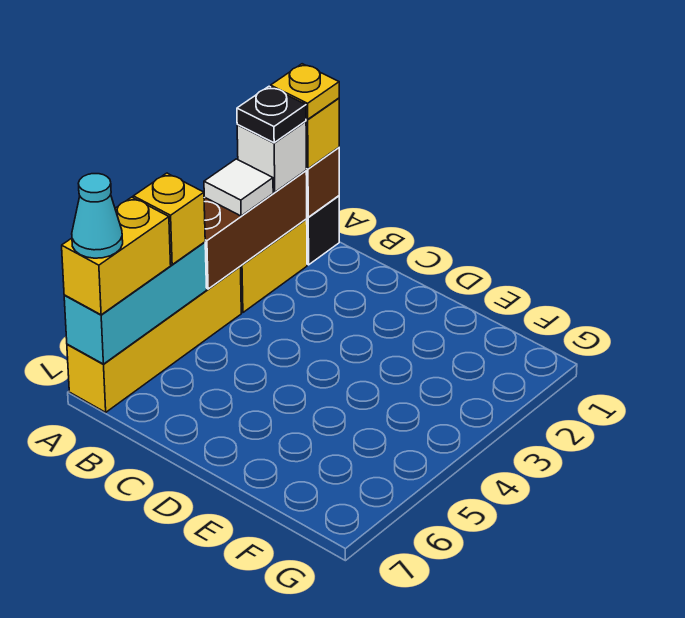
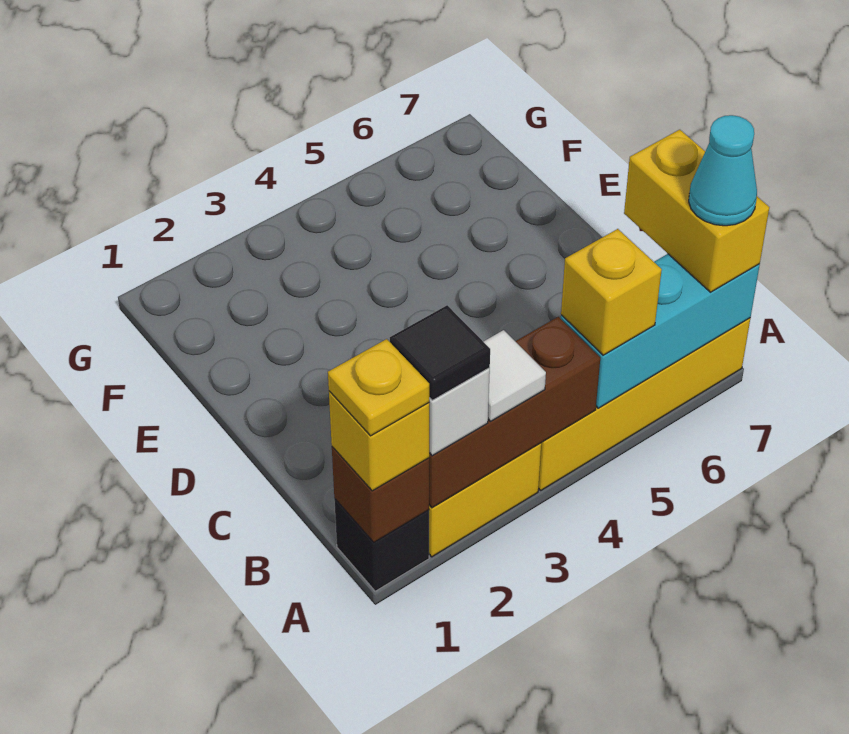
black 1x1 plate [237,86,306,143] -> black 1x1 tile [390,305,490,400]
yellow 1x2 brick [62,197,171,315] -> yellow 1x2 brick turned to [624,130,769,292]

